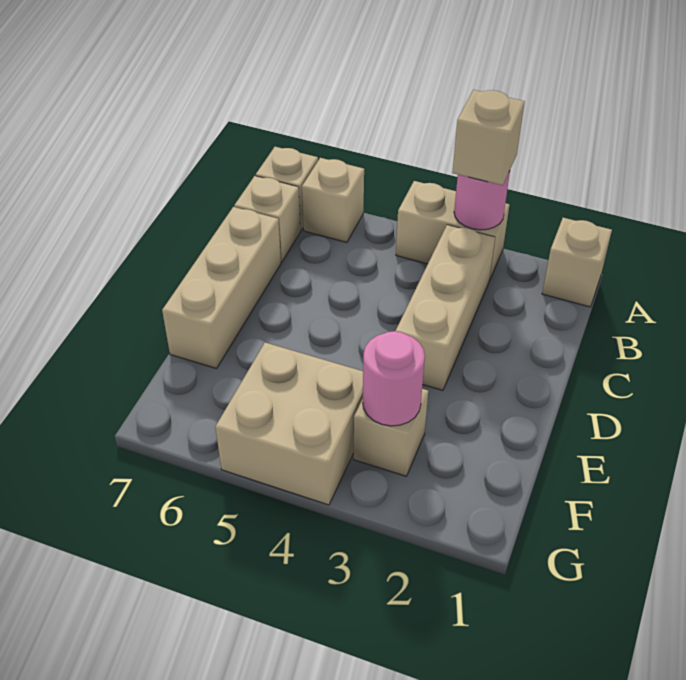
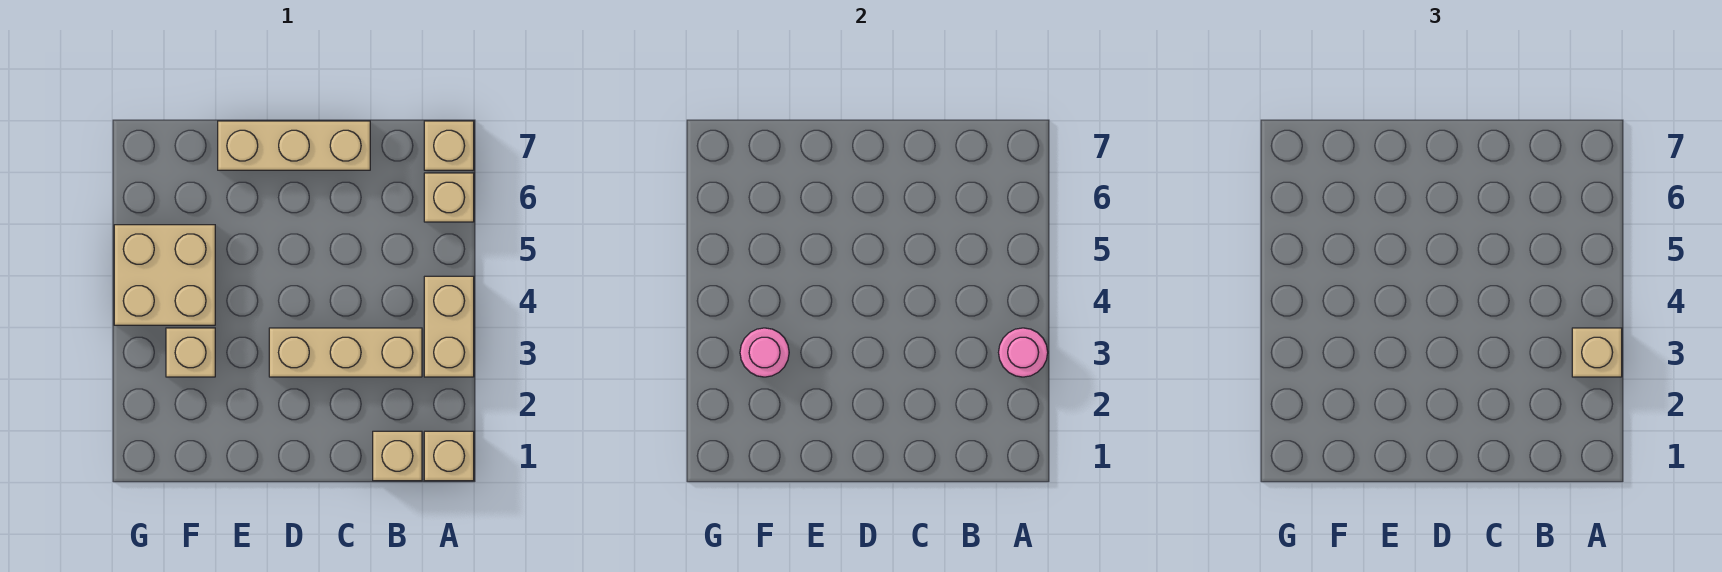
tan 1x1 brick [234,176,300,262] -> tan 1x1 brick moved to [373,431,422,481]

